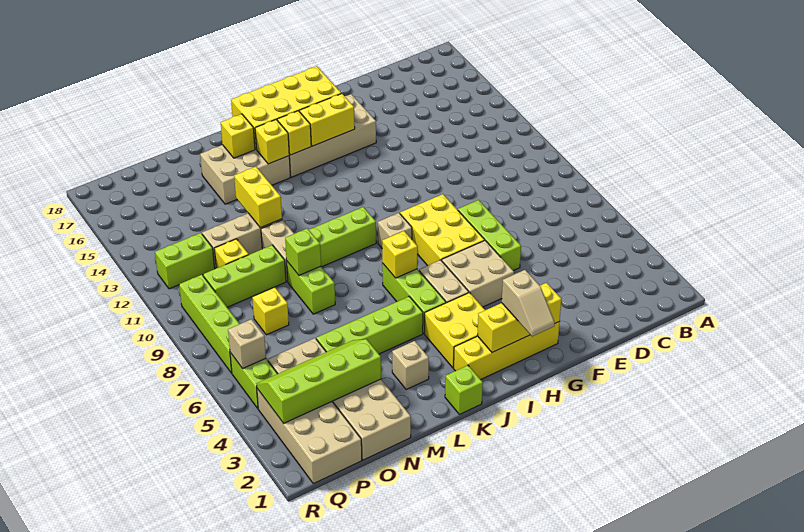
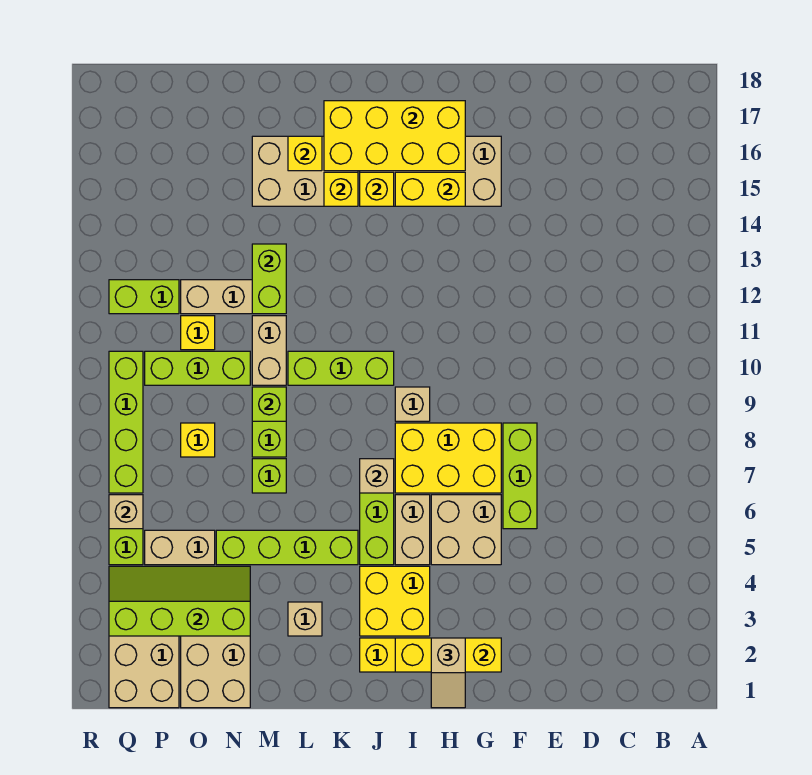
yellow 2x3 brick [400,194,485,266] -> yellow 2x3 brick turned to [395,423,501,493]
yellow 1x1 brick [382,231,418,278] -> tan 1x1 brick [360,459,394,493]
lime 1x1 brick [445,365,483,414] -> lime 1x1 brick moved to [252,459,286,493]
yellow 1x2 brick [234,167,282,228] -> lime 1x2 brick [252,244,286,314]

